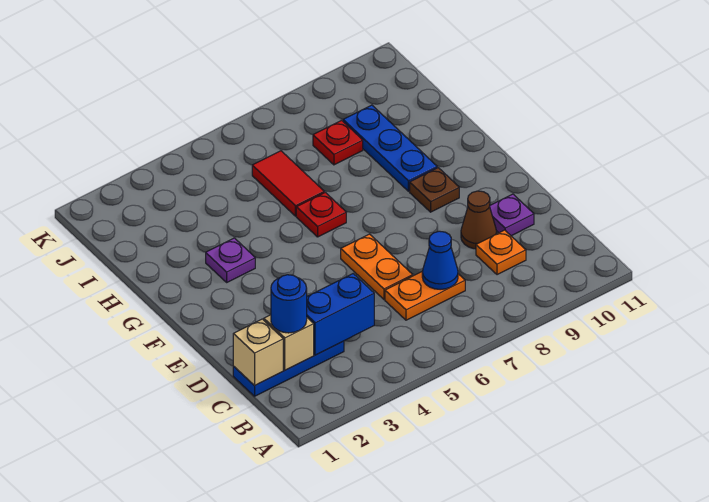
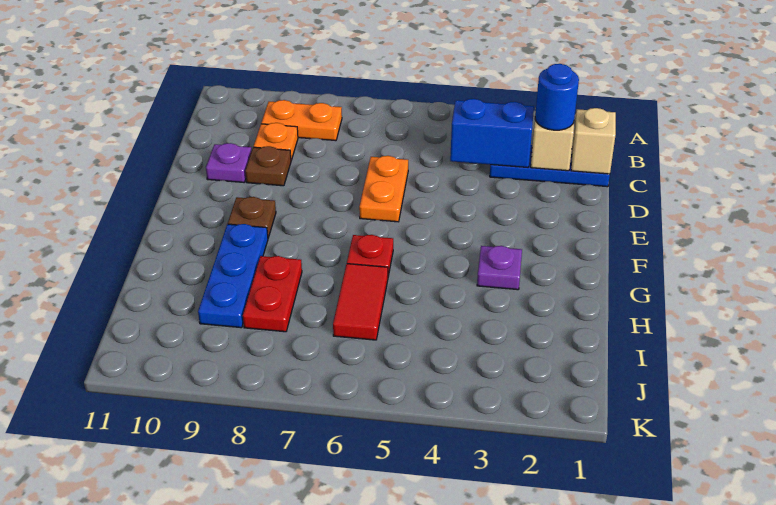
orange 1x2 plate [385,272,465,320] -> orange 1x2 plate moved to [261,100,342,141]
blue 1x1 cone [422,231,458,290] -> none
brown 1x1 cone [461,191,497,249] -> brown 1x1 plate [245,146,291,186]
red 1x1 plate [313,120,363,165] -> red 1x2 plate [243,256,302,332]

